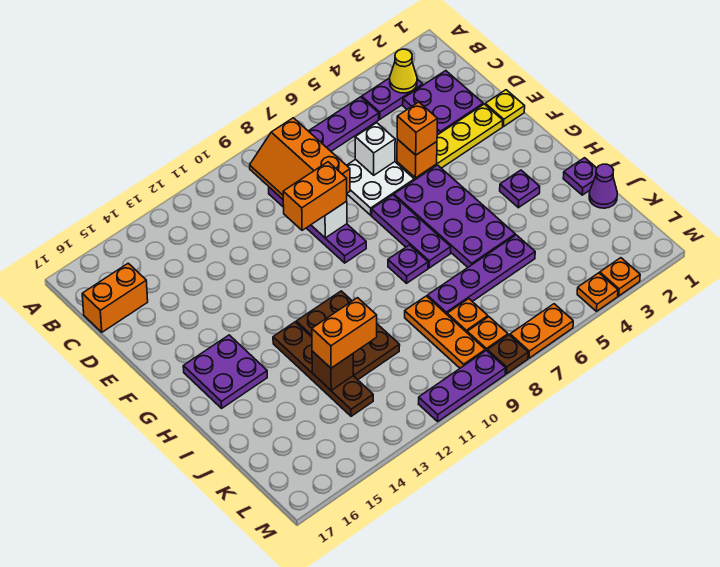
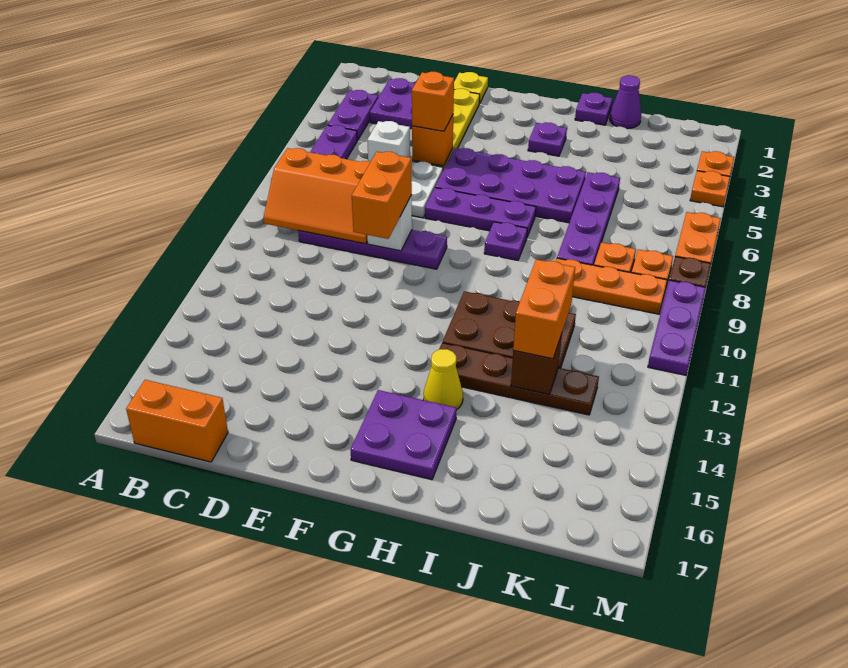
yellow 1x1 cone [390,49,417,93] -> yellow 1x1 cone moved to [424,349,463,410]
orange 1x2 brick [82,263,148,332] -> orange 1x2 brick turned to [126,380,228,462]

